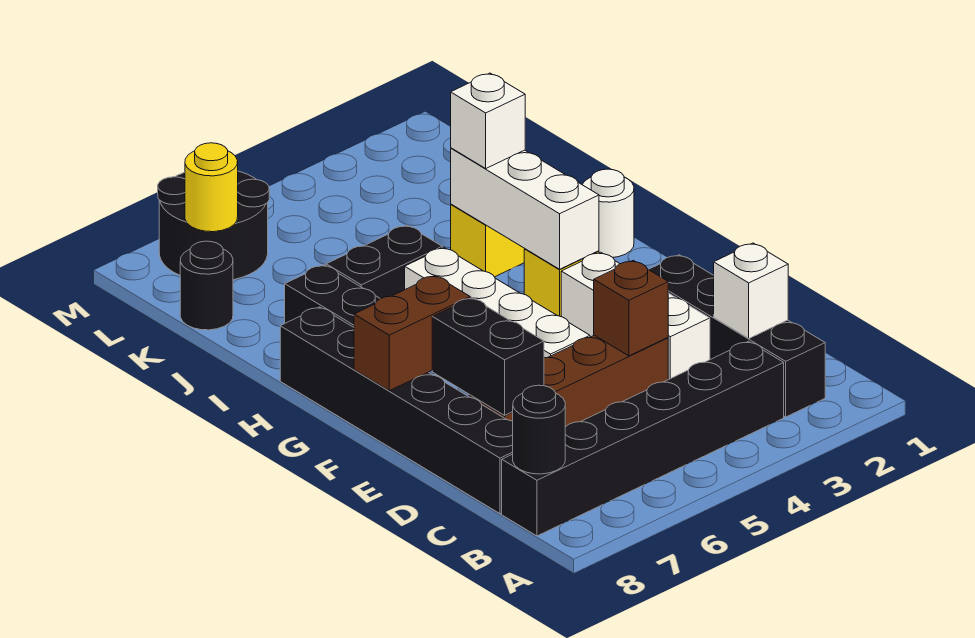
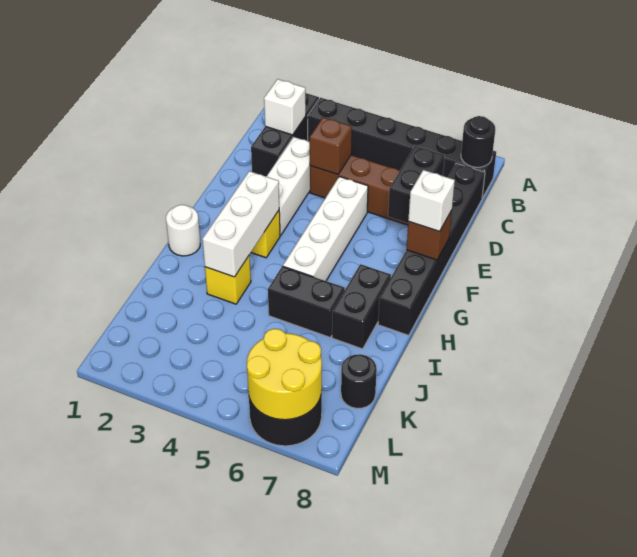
black 1x4 brick [649,255,825,417] -> black 1x3 brick [251,93,319,176]
brown 1x2 brick [354,275,470,391] -> brown 1x1 brick [407,210,452,260]
white 1x1 brick [451,73,525,168] -> white 1x1 brick moved to [408,170,455,231]
yellow 1x1 round brick [185,143,238,232] -> yellow 2x2 round brick [247,329,322,420]

